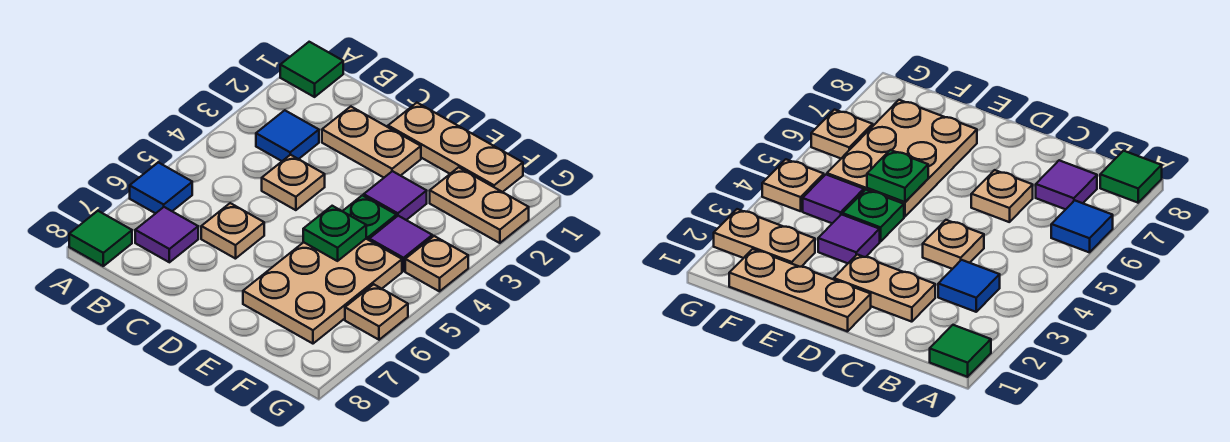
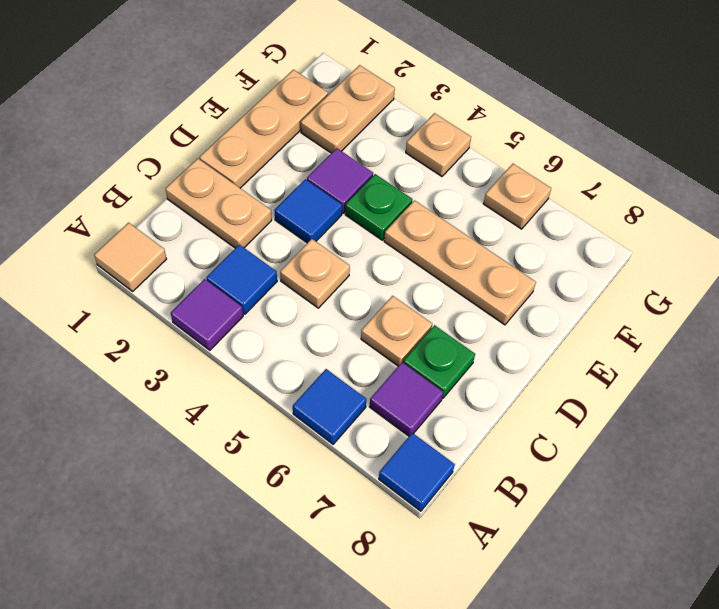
green 1x1 tile [280,42,343,97] -> tan 1x1 tile [94,223,166,291]
green 1x1 tile [69,211,132,266] -> blue 1x1 tile [379,433,455,511]
tan 1x2 plate [322,107,421,177] -> tan 1x2 plate turned to [165,158,272,248]
none -> blue 1x1 tile [275,179,342,243]
tan 2x3 plate [243,239,402,344] -> tan 1x3 plate [384,200,536,325]
green 1x1 plate [303,206,366,261] -> green 1x1 plate moved to [403,325,475,398]
purple 1x1 tile [369,216,432,271] -> purple 1x1 tile moved to [171,279,243,350]

